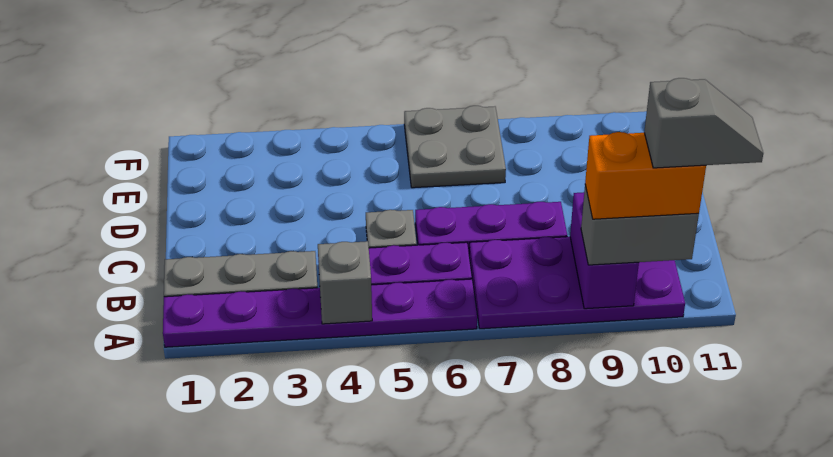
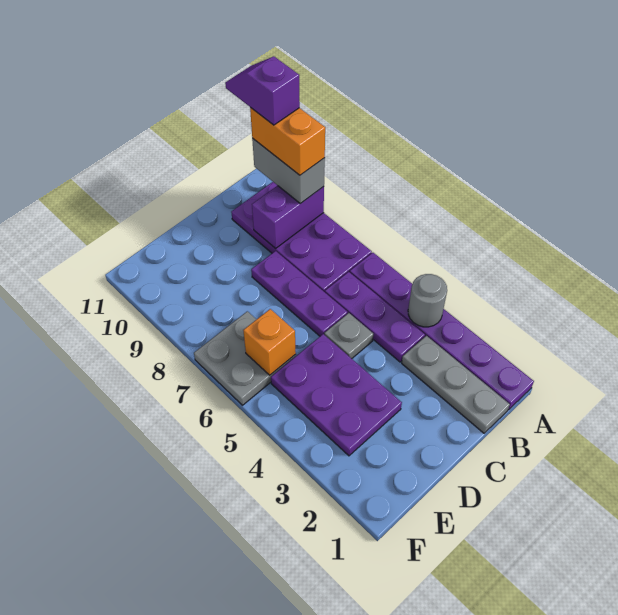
grey 1x1 brick [318,241,372,324] -> grey 1x1 round brick [408,274,447,327]
grey 1x2 slope [644,78,763,168] -> purple 1x2 slope [225,56,300,125]
none -> purple 2x3 plate [271,334,402,456]
none -> orange 1x1 brick [243,309,296,375]

